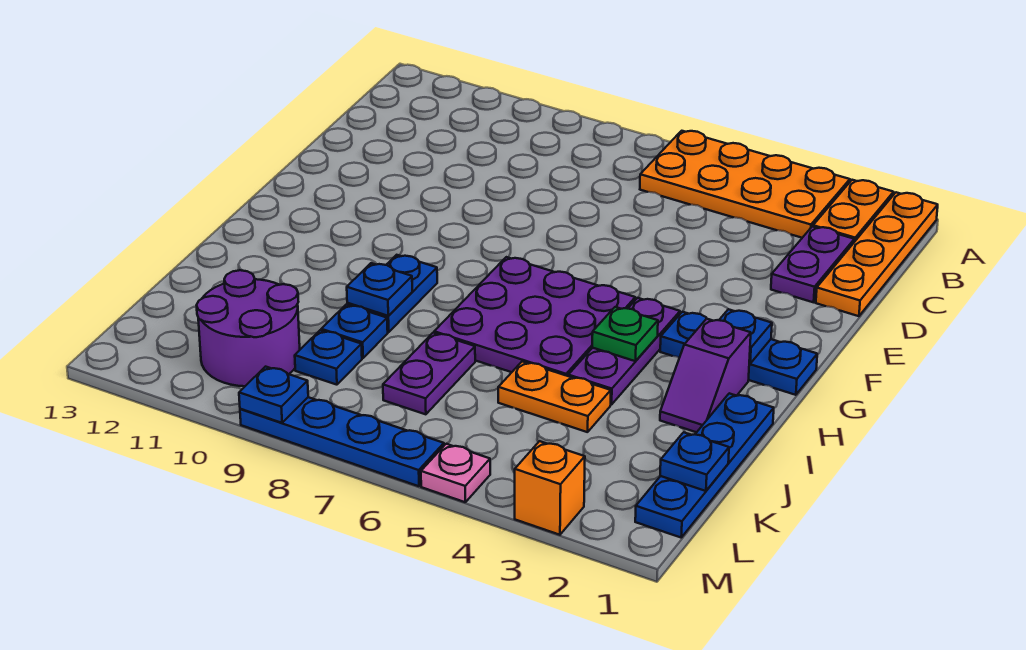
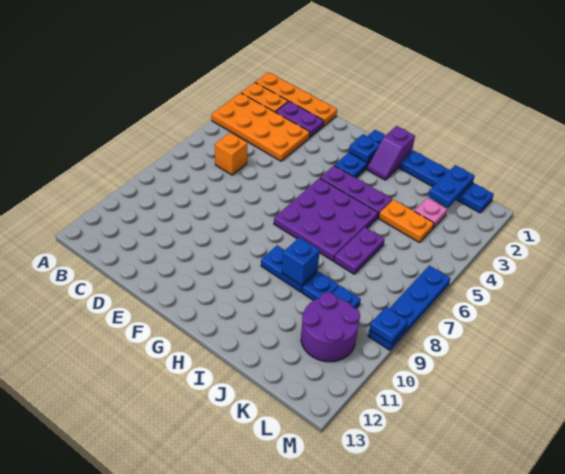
orange 2x4 plate [640,131,850,238] -> orange 2x4 plate turned to [211,93,310,161]
purple 1x2 slope [660,319,751,432] -> purple 1x2 slope turned to [367,126,415,180]
green 1x1 plate [592,307,658,361] -> none
blue 1x1 plate [347,263,412,316] -> blue 1x1 brick [282,237,320,286]
orange 1x2 plate [498,361,611,432] -> orange 1x2 plate turned to [379,200,434,243]
purple 1x2 plate [383,333,475,414] -> purple 1x2 plate turned to [334,227,385,274]
blue 1x1 plate [660,432,729,491] -> blue 1x2 plate [428,165,475,208]
orange 1x1 brick [515,441,585,535] -> orange 1x1 brick moved to [215,133,247,175]
pink 1x1 plate [421,444,490,502] -> pink 1x1 plate moved to [415,198,447,228]

